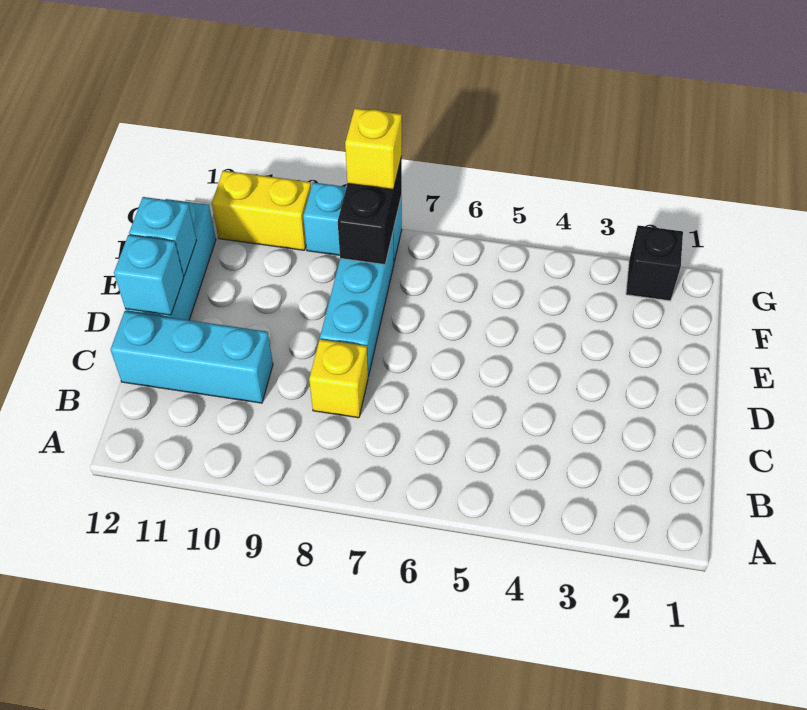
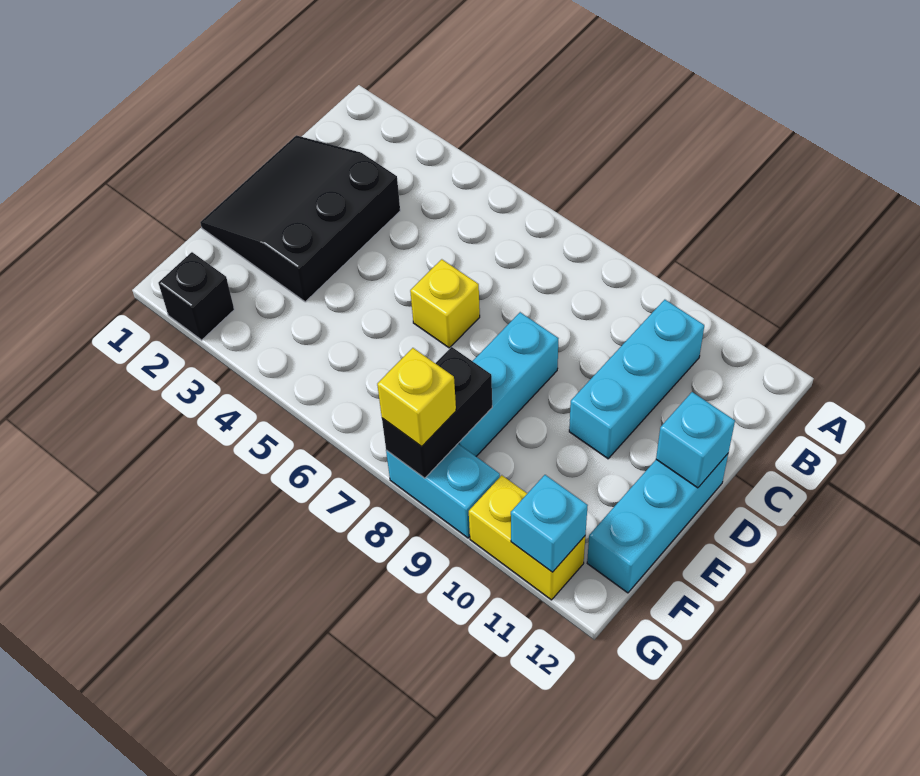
none -> black 3x3 slope [200,135,400,302]
yellow 1x1 brick [309,339,368,418] -> yellow 1x1 brick moved to [410,259,480,348]
cyan 1x3 brick [111,311,273,403] -> cyan 1x3 brick turned to [569,300,704,459]
cyan 1x1 brick [129,197,197,276] -> cyan 1x1 brick moved to [511,475,588,572]

